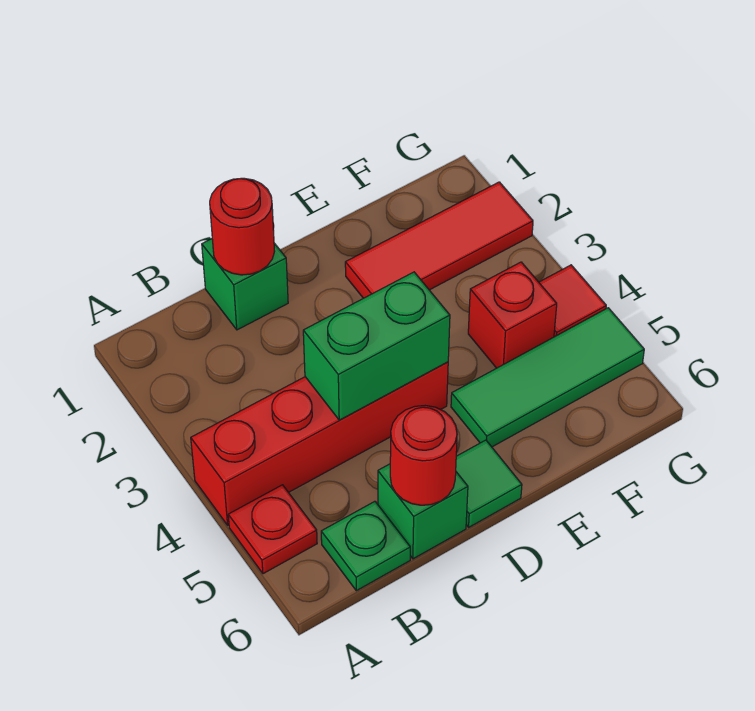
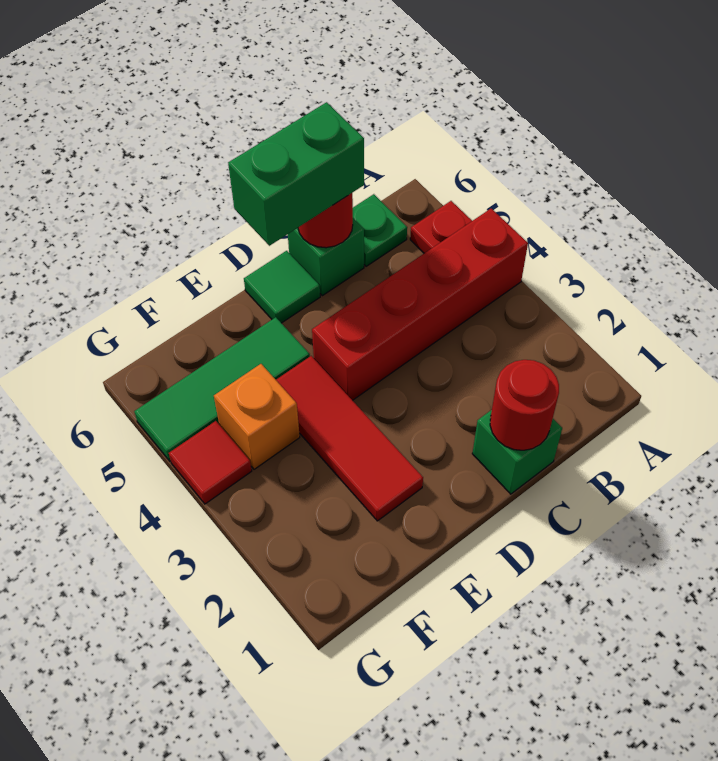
green 1x2 brick [303,272,450,420] -> green 1x2 brick moved to [228,102,364,246]
red 1x3 tile [345,182,533,298] -> red 1x3 tile turned to [276,356,423,521]
red 1x1 brick [468,262,557,368] -> orange 1x1 brick [214,364,300,469]

